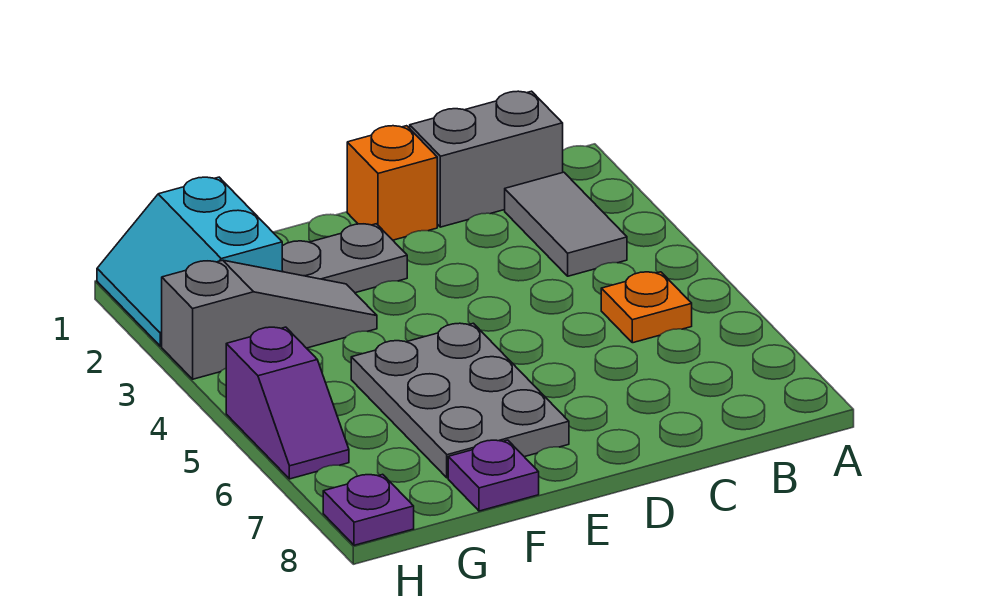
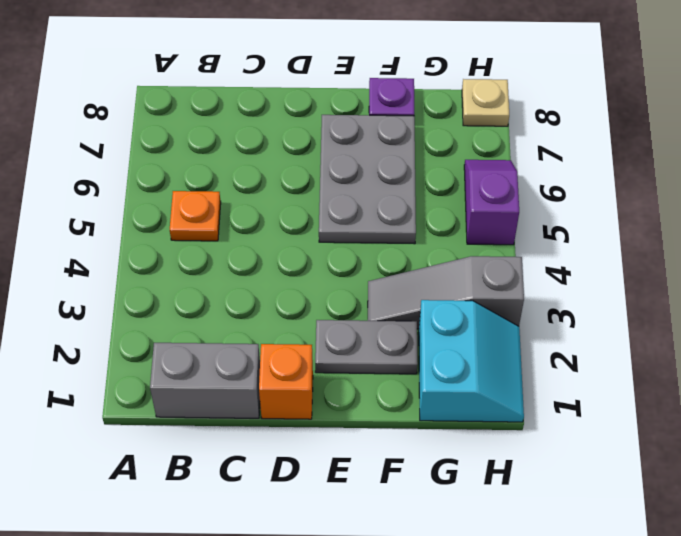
grey 1x2 tile [505,172,627,276] -> none
purple 1x1 plate [323,474,414,545] -> tan 1x1 plate [462,79,509,126]

